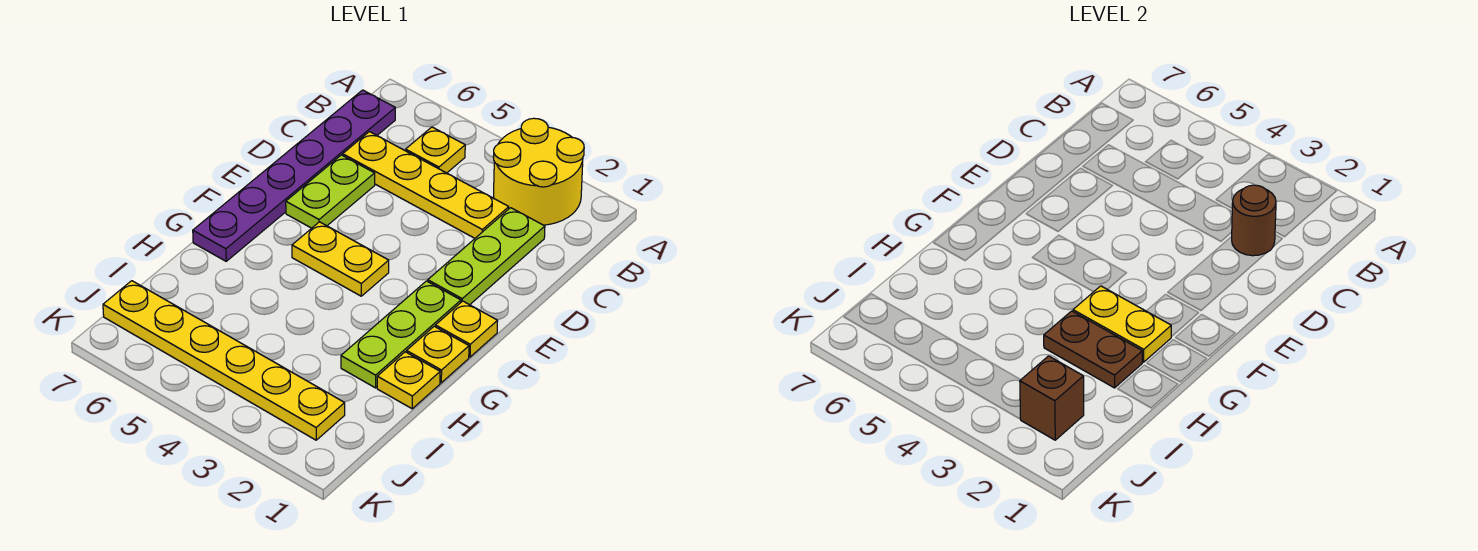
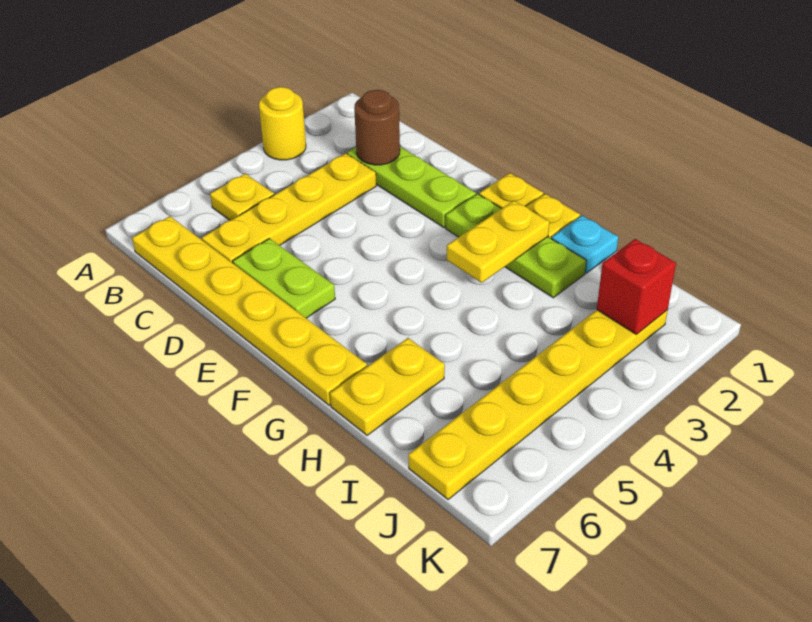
yellow 2x2 round brick [493,118,584,225] -> yellow 1x1 round brick [259,87,306,160]
purple 1x6 plate [193,90,395,261] -> yellow 1x6 plate [132,216,367,405]
yellow 1x2 plate [292,222,389,296] -> yellow 1x2 plate moved to [330,338,445,435]
yellow 1x1 plate [377,352,440,409] -> cyan 1x1 plate [551,216,618,273]
brown 1x2 plate [1044,311,1142,388] -> none
brown 1x1 brick [1020,356,1084,440] -> red 1x1 brick [597,239,676,335]

